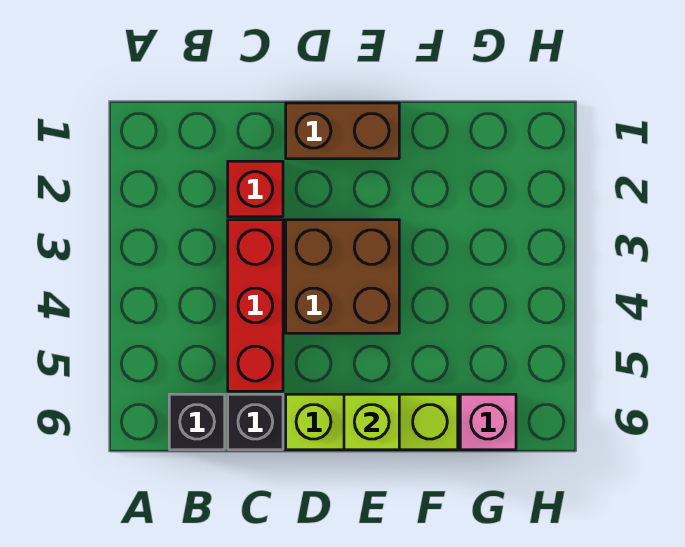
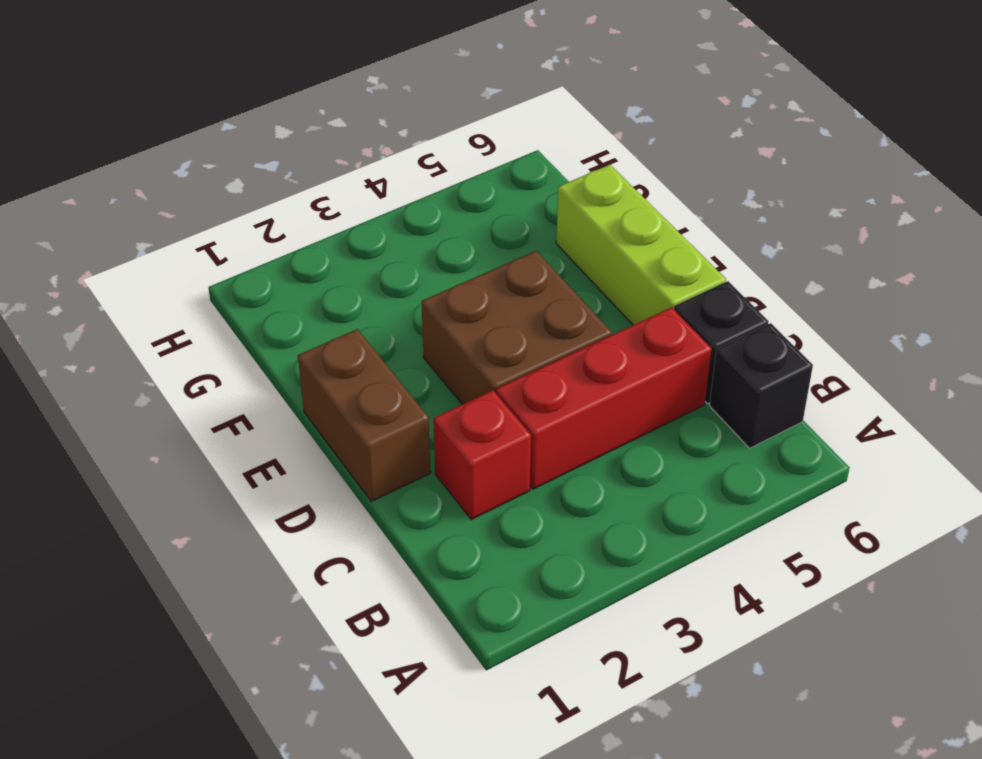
lime 1x1 brick [344,394,399,450] -> none
pink 1x1 brick [460,394,516,450] -> none

